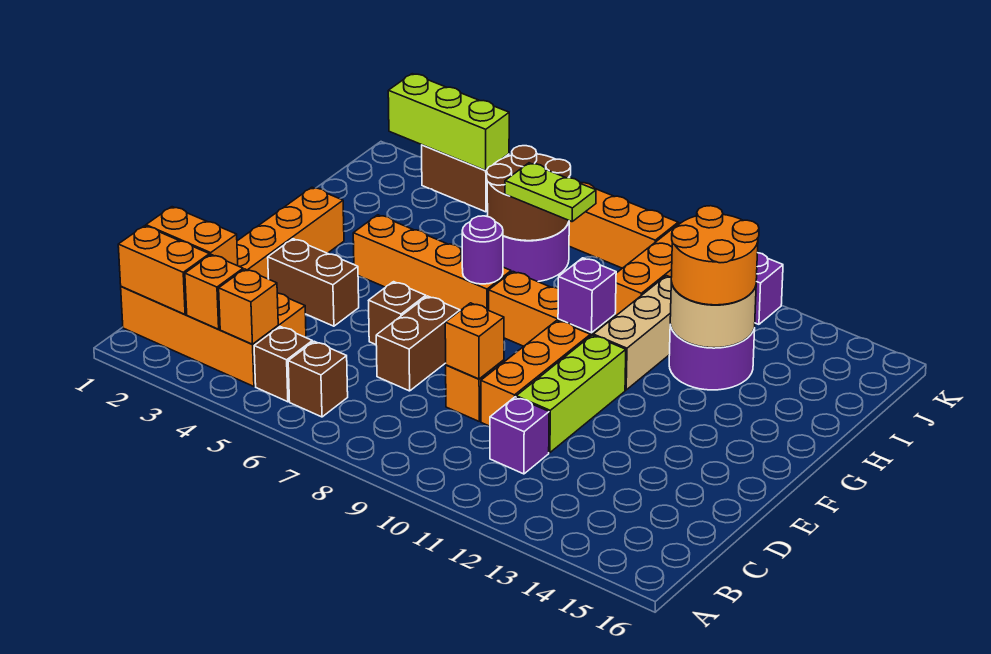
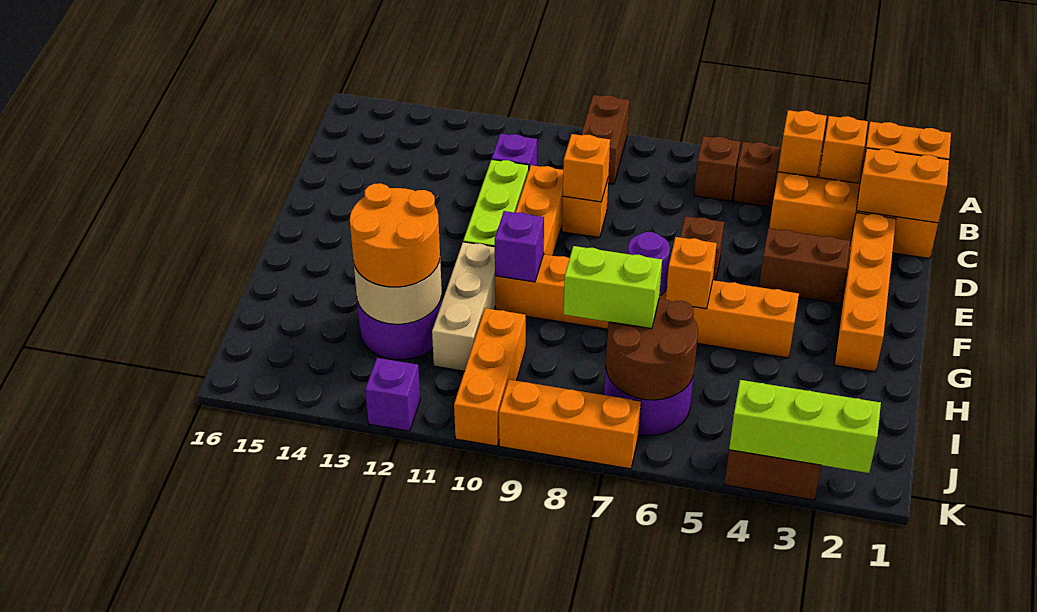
brown 1x2 brick [376,296,460,391] -> brown 1x2 brick moved to [581,95,629,184]
none -> orange 1x1 brick [666,237,717,309]
lime 1x2 plate [505,163,596,222] -> lime 1x2 brick [564,246,662,329]

